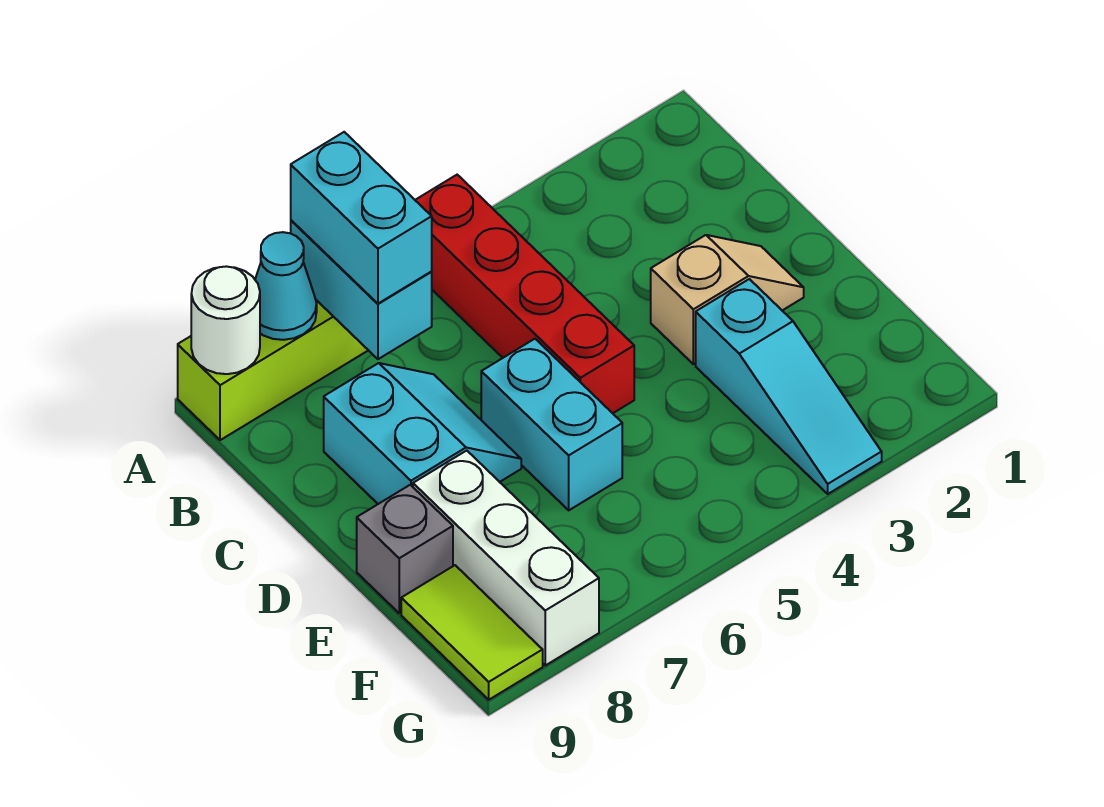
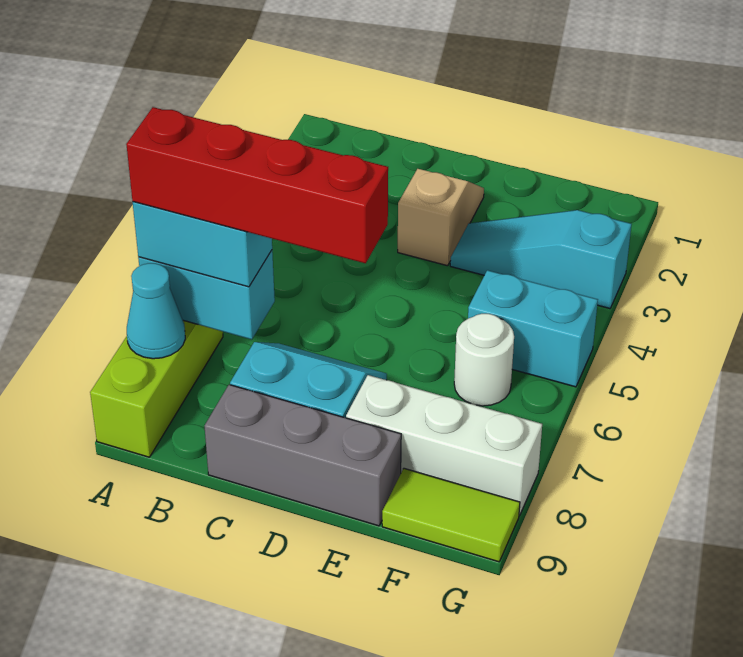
red 1x4 brick [415,175,634,413] -> red 1x4 brick moved to [126,107,388,263]
white 1x1 round brick [191,266,260,374] -> white 1x1 round brick moved to [454,314,514,406]
cyan 1x2 brick [481,339,622,510] -> cyan 1x2 brick moved to [468,270,598,387]
cyan 1x3 slope [696,279,882,494] -> cyan 1x3 slope turned to [450,210,632,308]
grey 1x1 brick [357,485,453,613] -> grey 1x3 brick [205,385,401,526]

